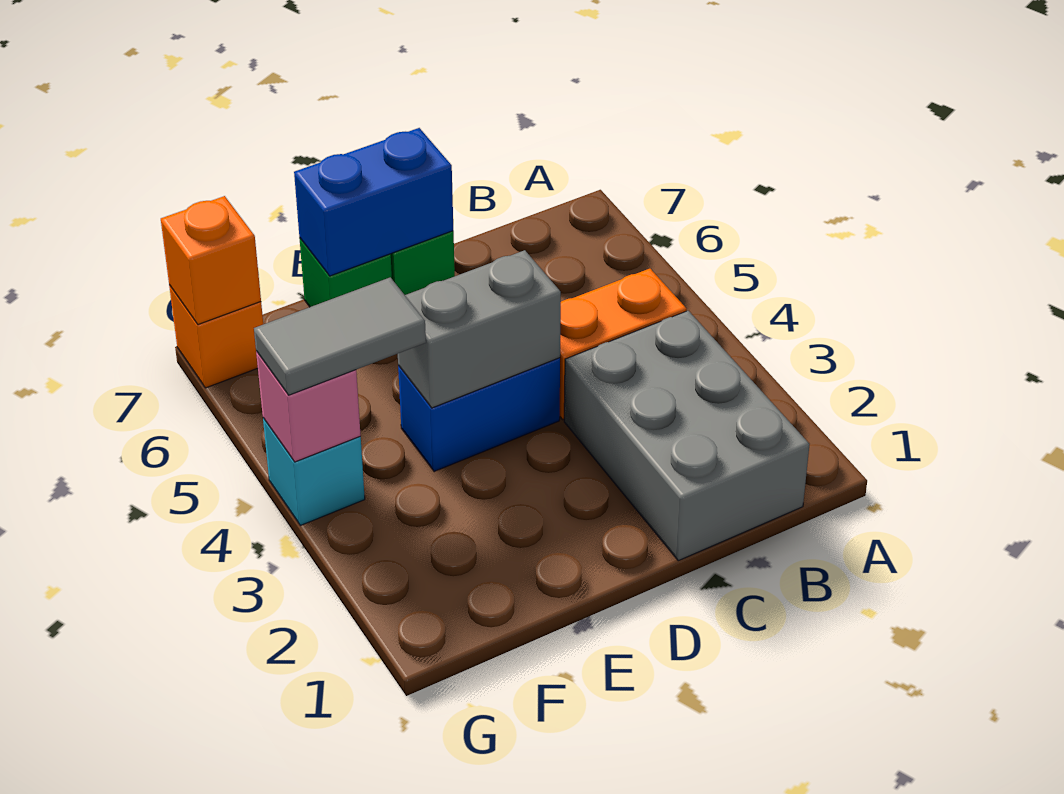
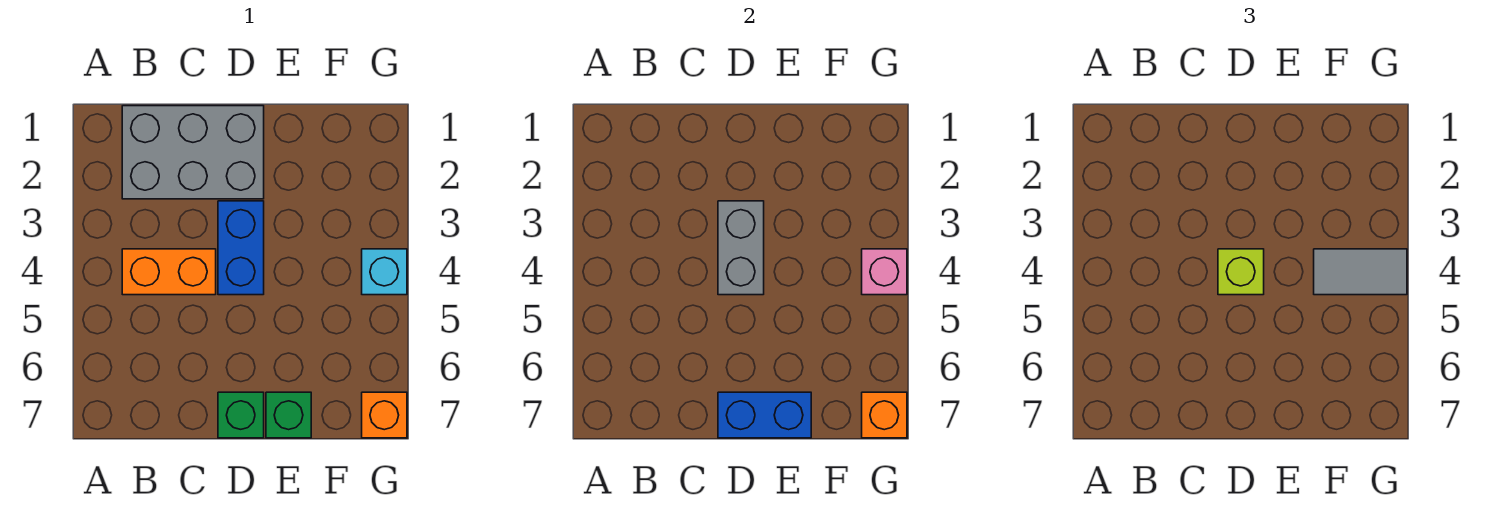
grey 2x3 brick [564,311,810,561] -> grey 2x3 brick turned to [122,106,264,199]
blue 1x2 brick [398,358,560,472] -> blue 1x2 brick turned to [218,201,264,295]
grey 1x2 brick [398,250,561,408] -> grey 1x2 brick turned to [718,201,764,295]
none -> lime 1x1 brick [1218,249,1264,295]

